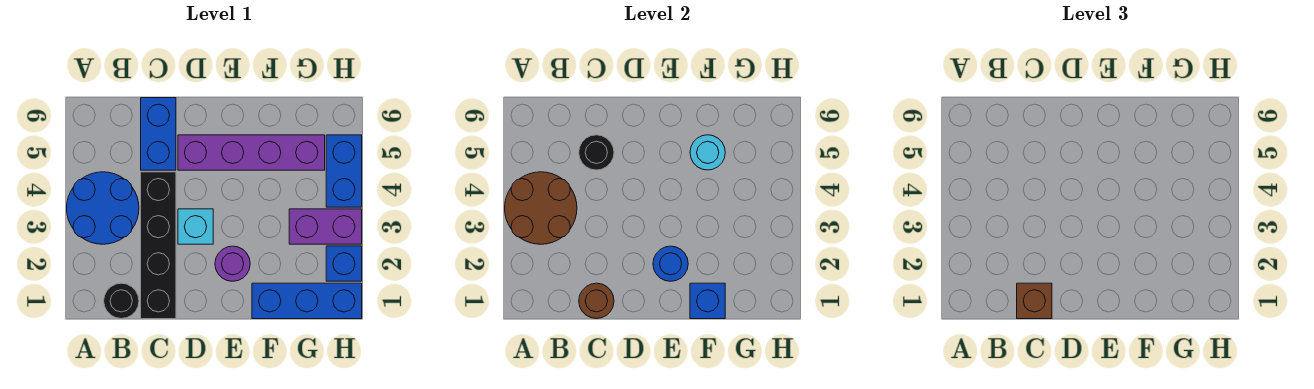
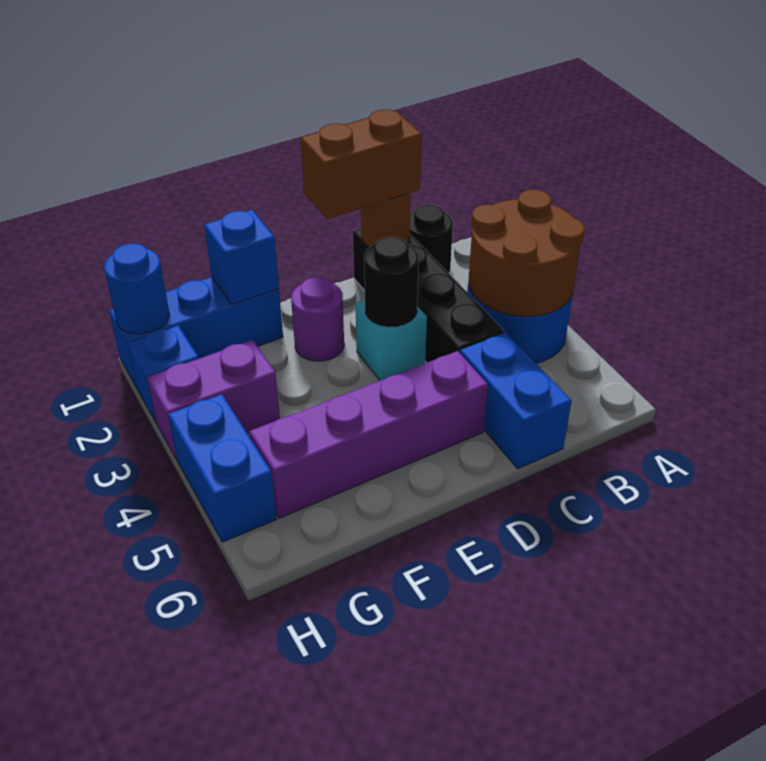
brown 1x1 brick [1017,283,1052,319] -> brown 1x2 brick [301,110,422,219]
black 1x1 round brick [579,135,614,170] -> black 1x1 round brick moved to [364,237,419,327]
blue 1x1 round brick [653,246,688,281] -> blue 1x1 round brick moved to [104,243,169,334]
cyan 1x1 round brick [690,135,725,170] -> none

